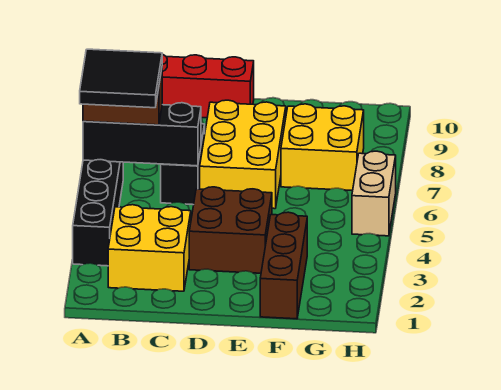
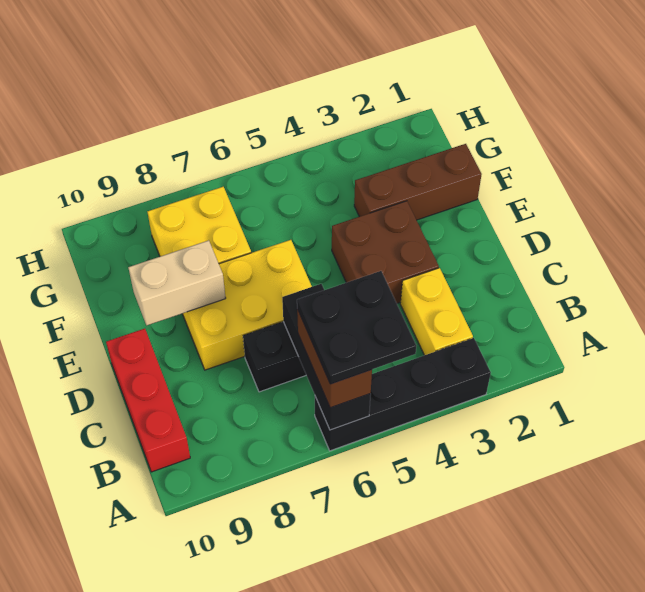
black 2x2 tile [80,49,162,108] -> black 2x2 plate [297,271,416,384]
yellow 2x2 brick [108,205,191,291] -> yellow 1x2 brick [400,268,473,355]
tan 1x2 brick [352,151,396,236] -> tan 1x2 brick moved to [128,240,226,325]

